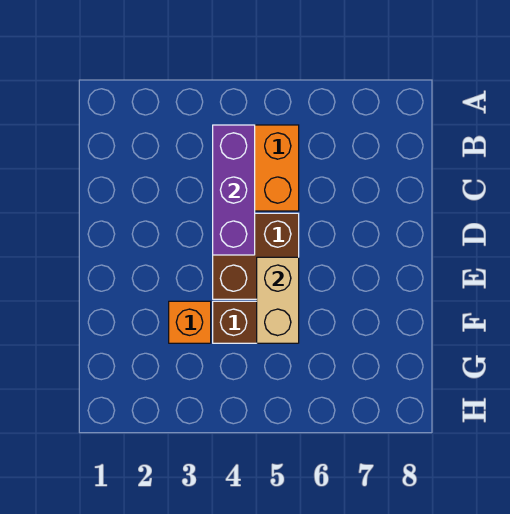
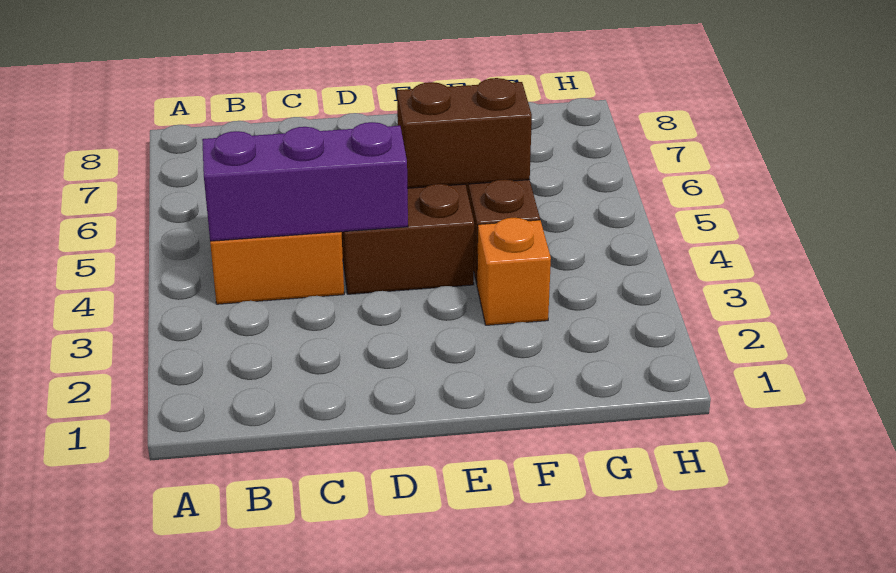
tan 1x2 brick [257,257,299,343] -> brown 1x2 brick [397,78,532,188]

